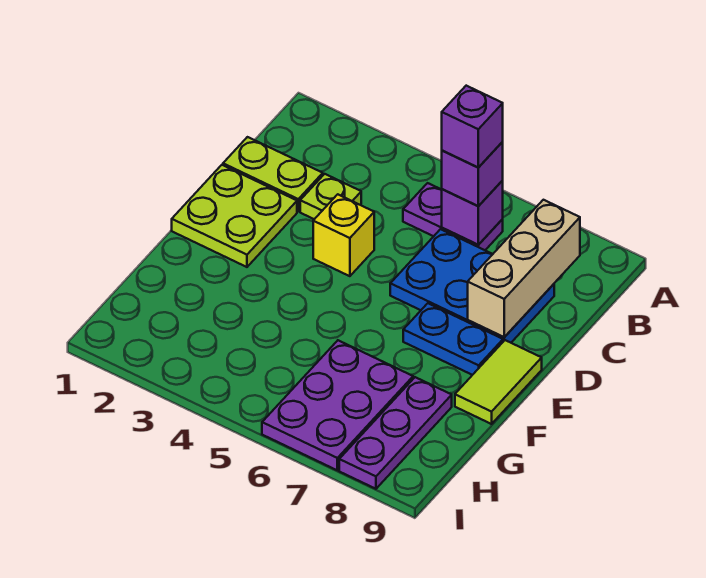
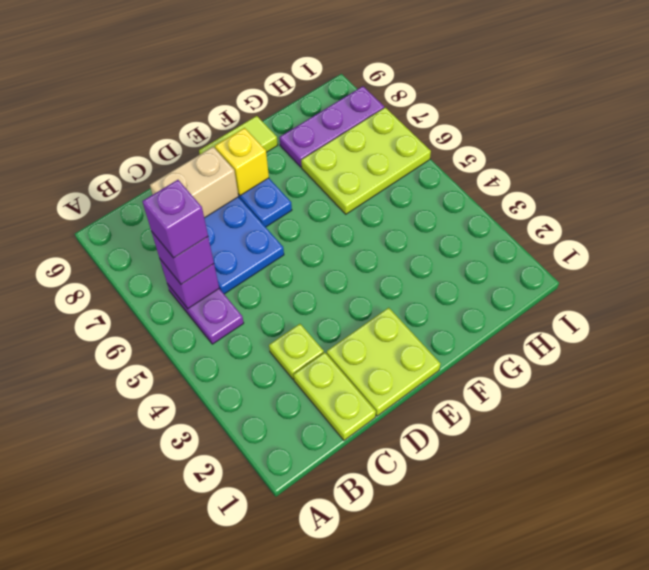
tan 1x3 brick [468,200,580,337] -> tan 1x2 brick [150,147,238,218]
yellow 1x1 brick [313,194,374,276] -> yellow 1x1 brick moved to [215,128,269,196]
purple 2x3 plate [262,340,413,470] -> lime 2x3 plate [301,108,431,214]

